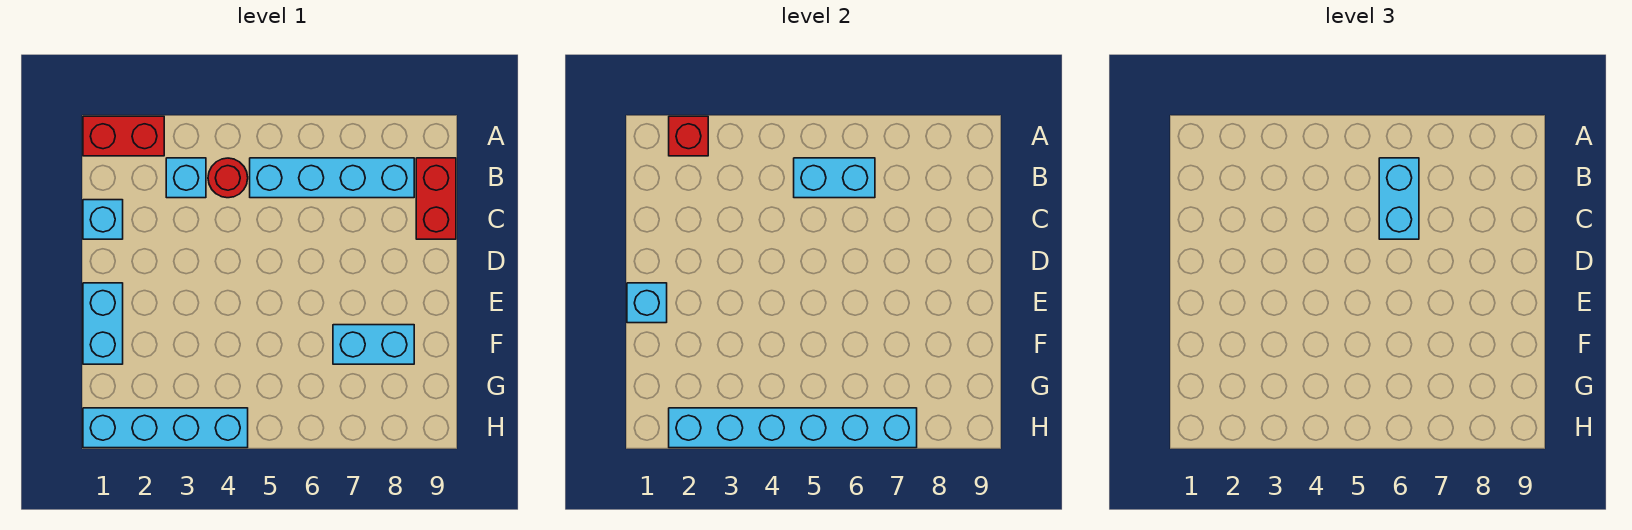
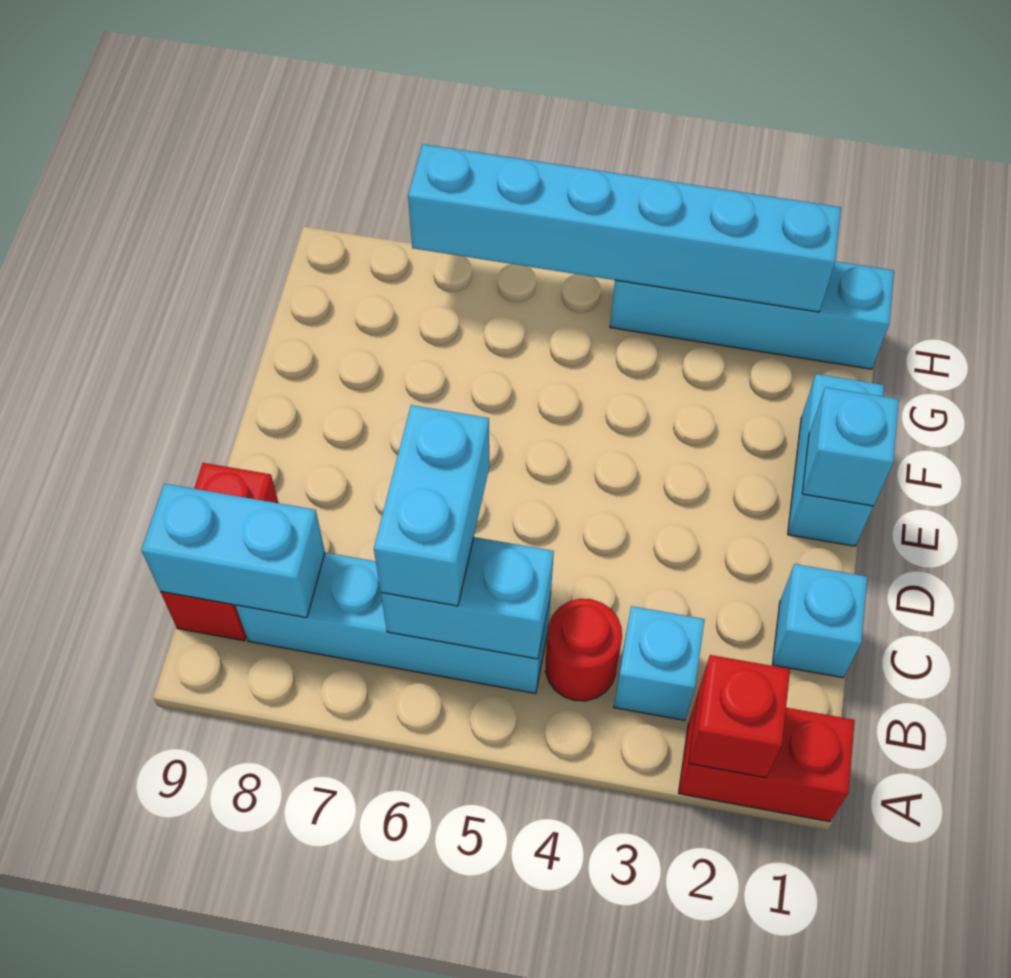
cyan 1x2 brick [333,325,414,364] -> cyan 1x2 brick moved to [142,484,325,618]

